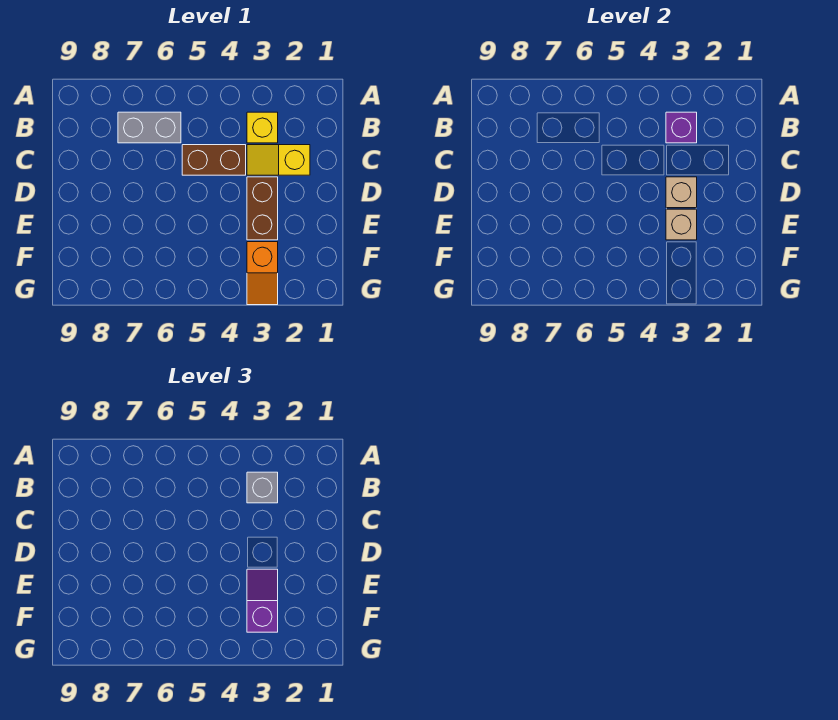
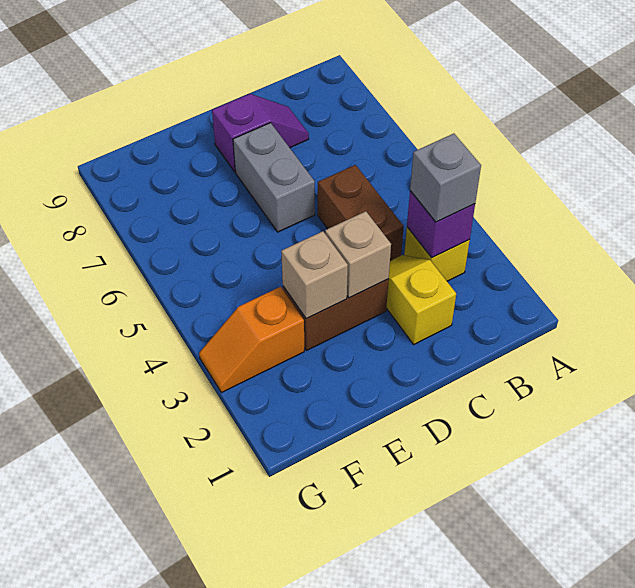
grey 1x2 brick [118,112,181,143] -> grey 1x2 brick moved to [233,123,315,232]
purple 1x2 slope [247,569,278,632] -> purple 1x2 slope moved to [212,94,309,172]

